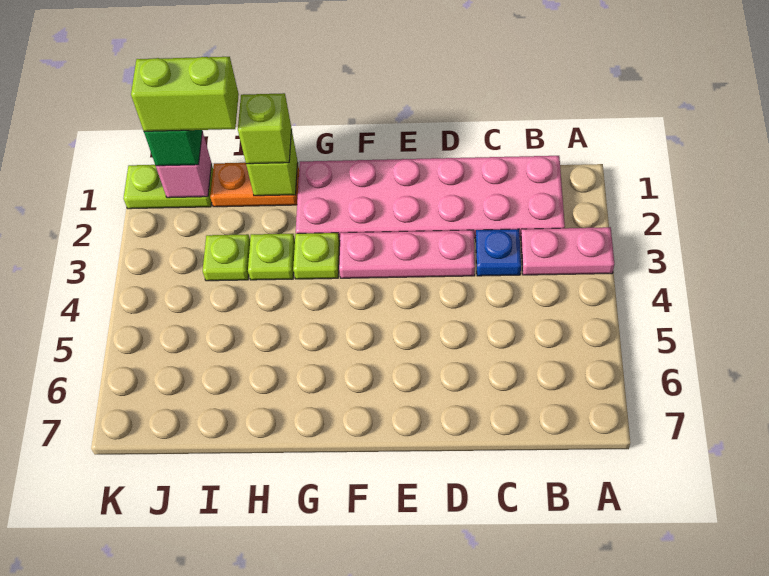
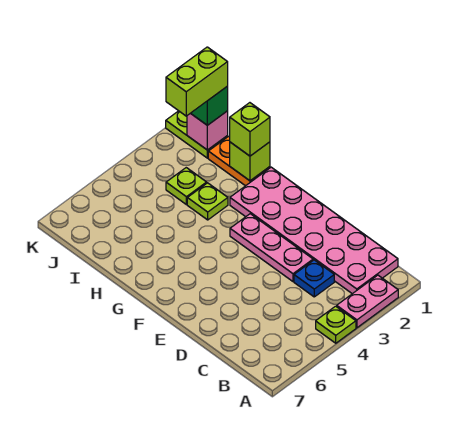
pink 1x2 plate [521,227,614,275] -> pink 1x2 plate turned to [337,275,398,328]
lime 1x1 plate [293,233,340,279] -> lime 1x1 plate moved to [316,306,356,343]
lime 1x2 brick [131,57,239,131] -> lime 1x2 brick turned to [166,47,228,116]

